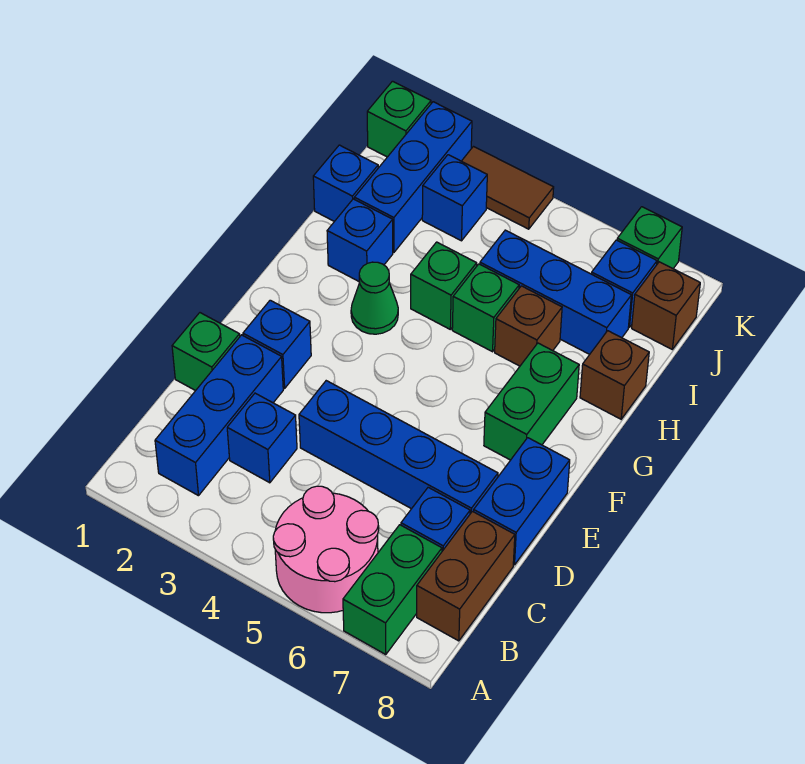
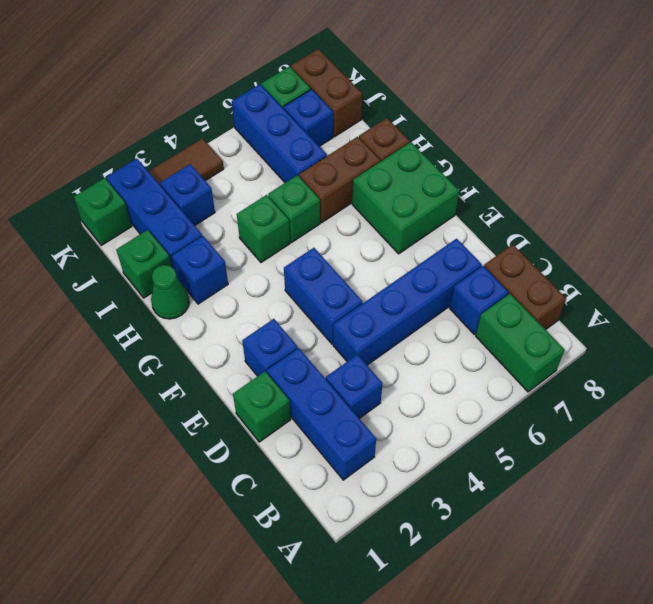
pink 2x2 round brick [273,486,379,613] -> none
blue 1x2 brick [474,438,570,565] -> blue 1x2 brick moved to [284,248,363,344]
green 1x2 brick [484,343,579,460] -> green 2x2 brick [352,142,459,254]
green 1x1 cone [351,262,398,334] -> green 1x1 cone moved to [151,265,189,319]
brown 1x1 brick [495,286,562,366] -> brown 1x2 brick [299,137,380,222]
blue 1x1 brick [313,145,378,221] -> green 1x1 brick [116,230,172,298]
blue 1x3 brick [480,230,631,354] -> blue 1x3 brick turned to [232,84,327,183]
brown 1x1 brick [632,262,700,349] -> brown 1x2 brick [291,49,362,137]

